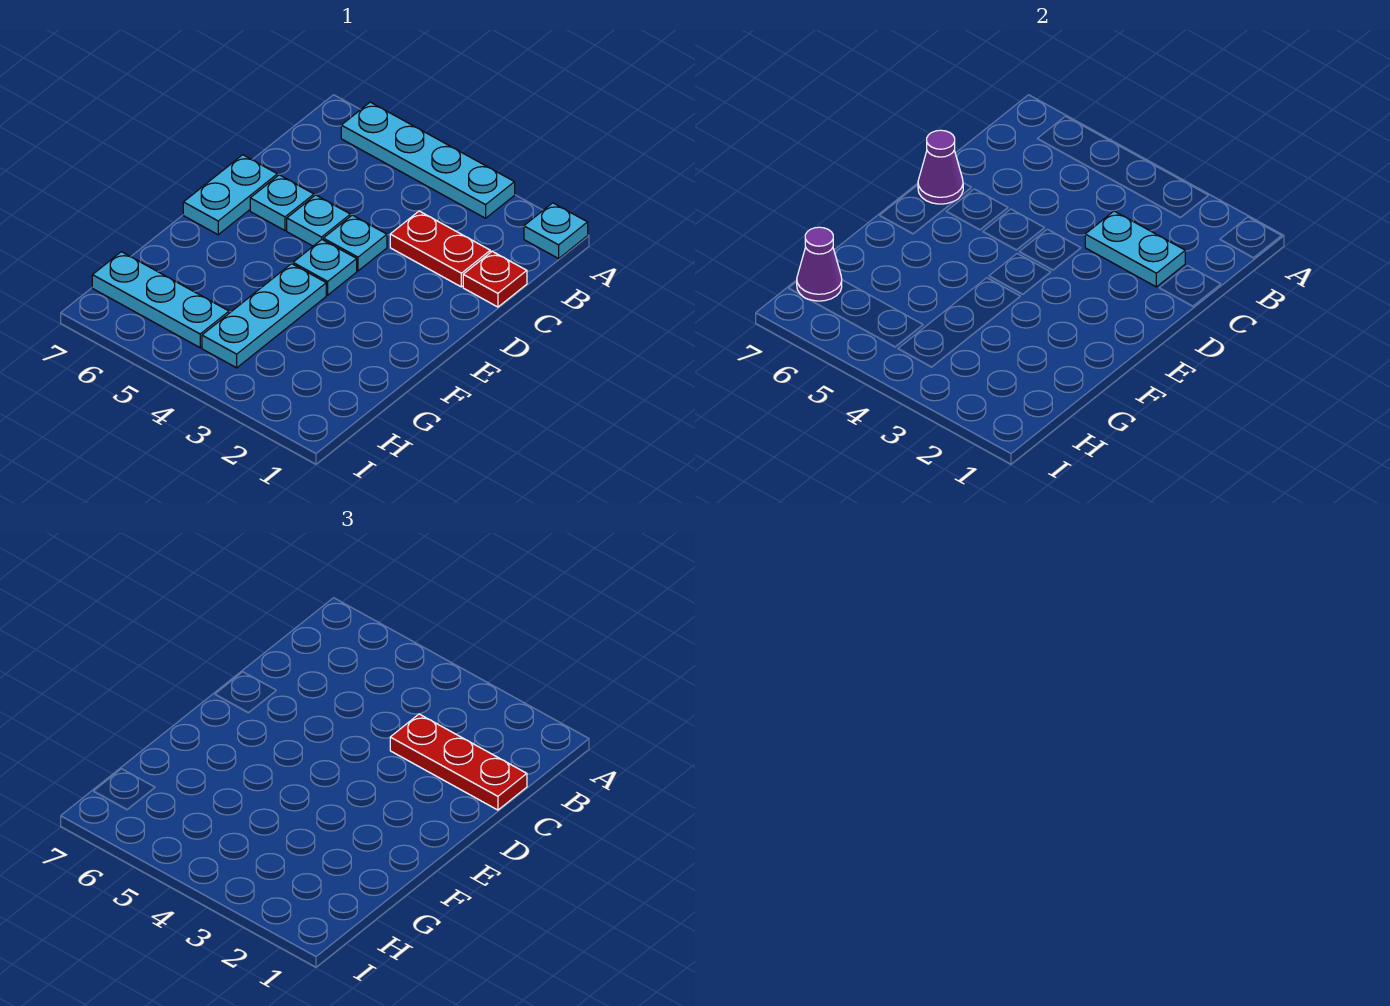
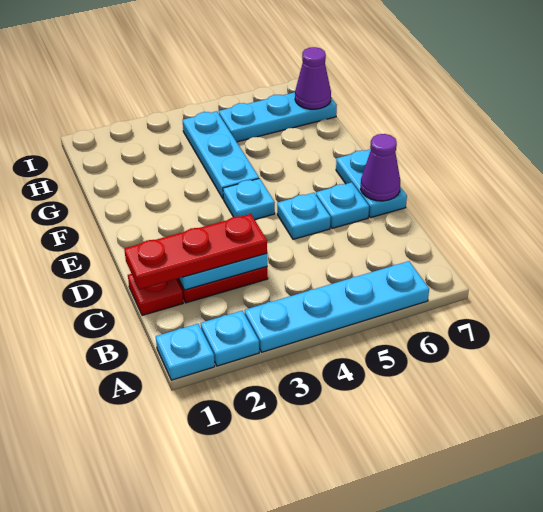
cyan 1x1 plate [323,215,387,271] -> cyan 1x1 plate moved to [201,311,259,366]

